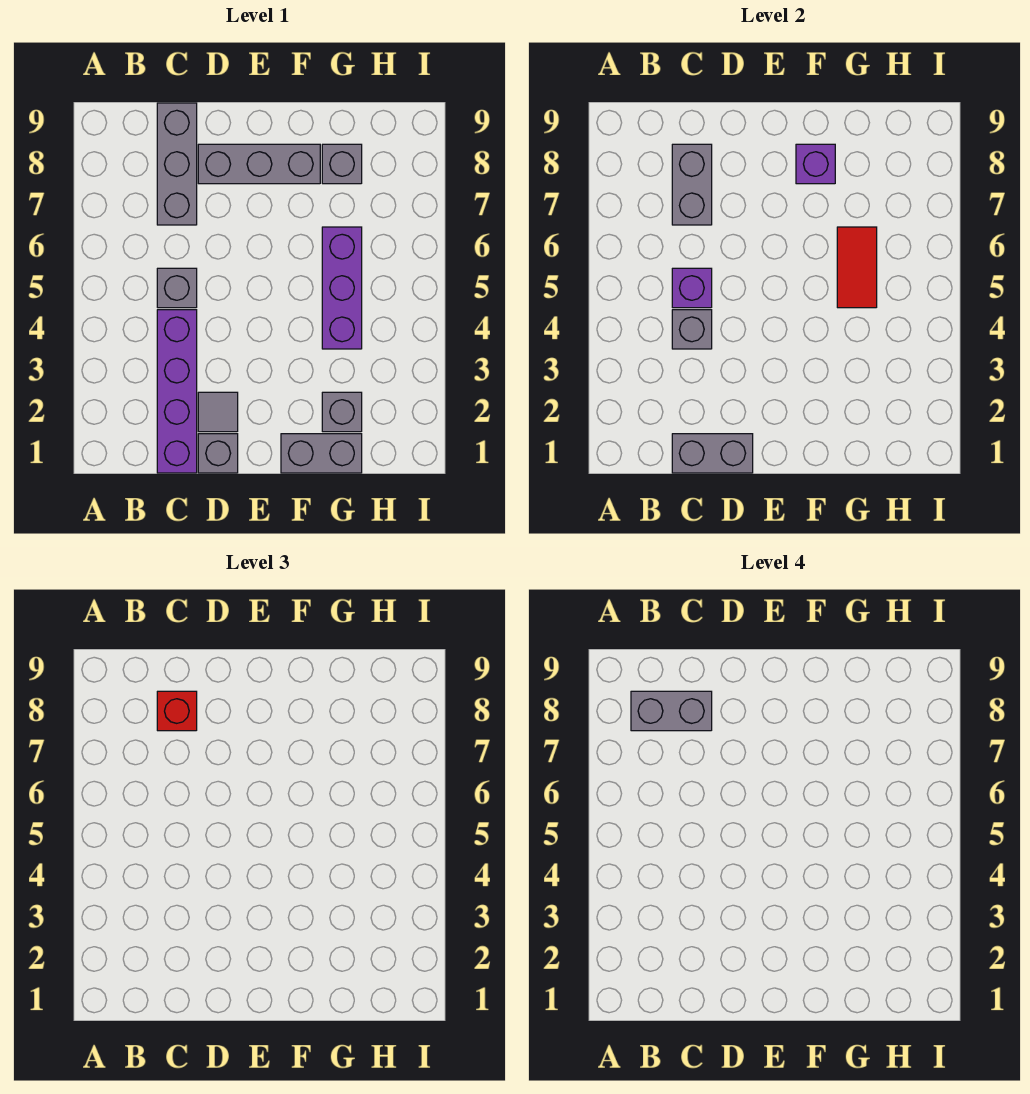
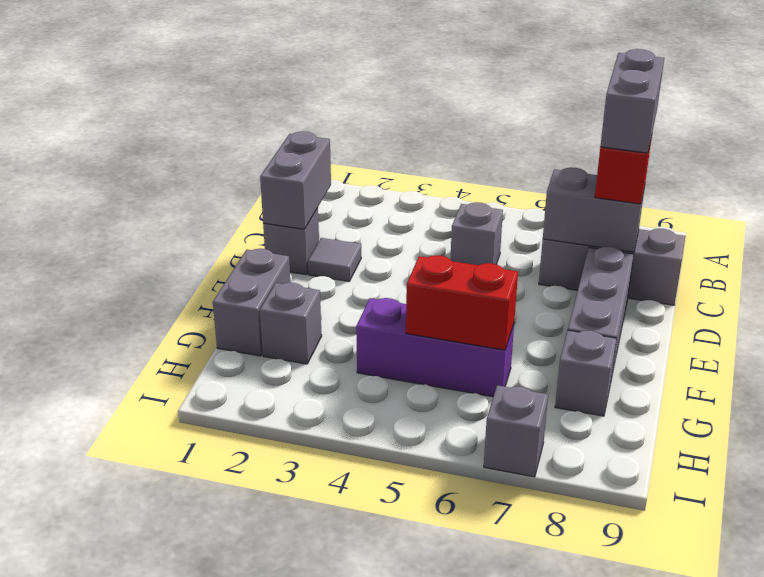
purple 1x4 brick [157,310,197,473] -> none
grey 1x1 brick [672,310,712,349] -> grey 1x1 brick moved to [484,385,548,477]
purple 1x1 brick [672,268,712,308] -> none
purple 1x1 brick [796,144,835,184] -> none
red 1x2 tile [837,227,877,308] -> red 1x2 brick [406,255,518,350]

